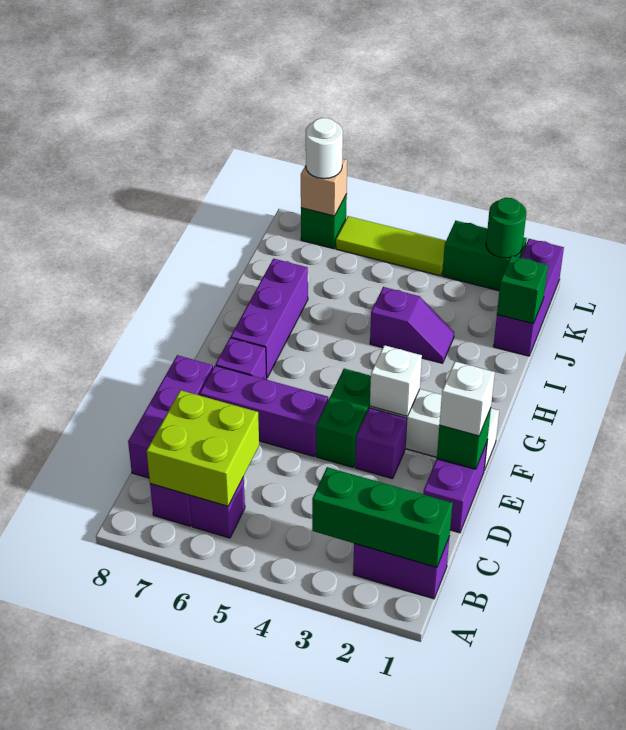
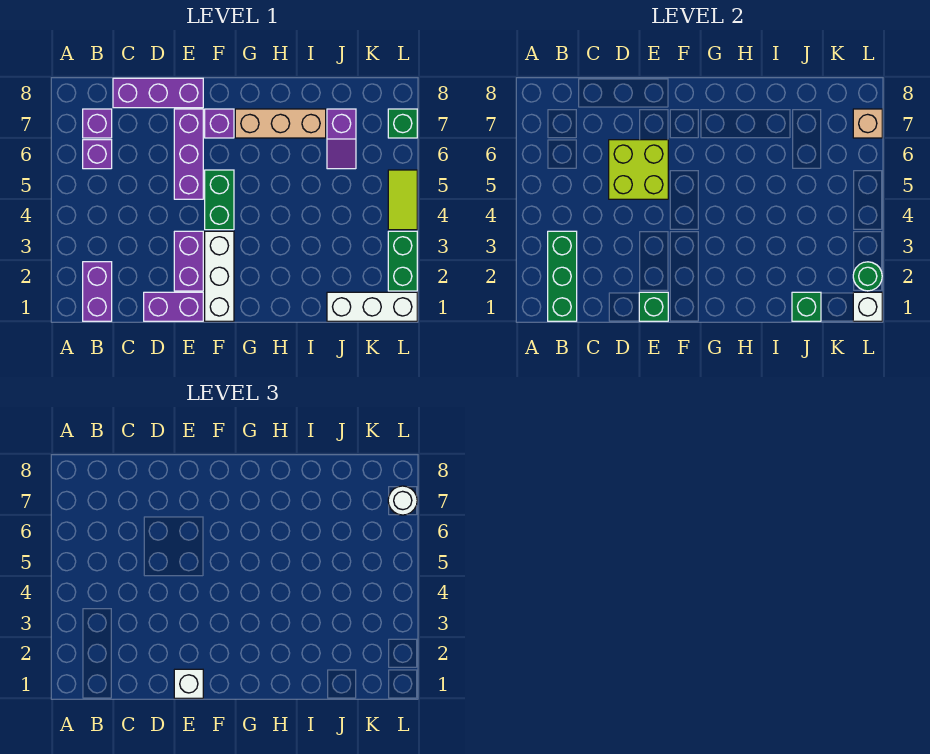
lime 2x2 brick [147,390,259,506] -> lime 2x2 brick moved to [609,140,668,199]
purple 1x1 brick [355,408,407,479] -> purple 1x2 brick [174,231,203,291]
green 1x2 brick [316,369,371,467] -> green 1x2 brick turned to [205,170,234,230]
white 1x1 brick [370,345,422,416] -> white 1x1 brick moved to [853,292,882,321]
purple 1x3 brick [231,259,308,377] -> tan 1x3 brick [235,109,326,138]
purple 1x2 slope [370,287,454,363] -> purple 1x2 slope moved to [327,109,356,169]
purple 1x3 brick [494,239,564,356] -> white 1x3 brick [327,292,417,321]
lime 1x3 tile [336,216,446,276] -> lime 1x2 tile [388,170,417,230]

